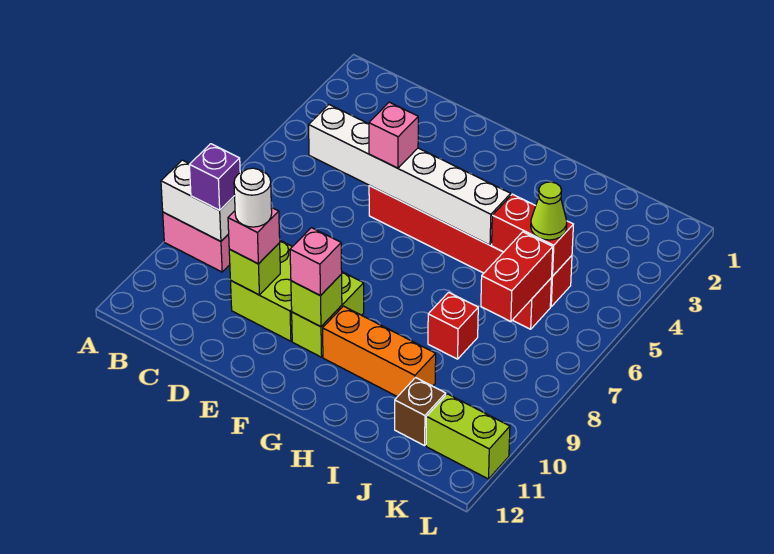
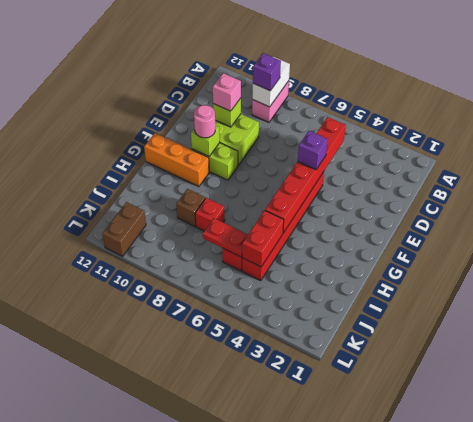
white 1x6 brick [309,105,511,245] -> red 1x6 brick [265,117,346,233]
white 1x1 round brick [234,168,272,227] -> none
pink 1x1 brick [369,102,418,168] -> purple 1x1 brick [298,131,328,169]
pink 1x1 brick [290,228,342,296] -> pink 1x1 round brick [194,105,215,138]
orange 1x3 brick [323,306,436,397] -> orange 1x3 brick turned to [144,133,209,187]
lime 1x1 cone [531,182,567,240] -> none
red 1x2 brick [481,232,553,322] -> red 1x2 plate [203,218,248,257]
brown 1x1 brick [395,378,446,446] -> brown 1x1 brick moved to [176,189,205,226]
lime 1x2 brick [426,394,510,479] -> brown 1x2 brick [103,202,146,256]

